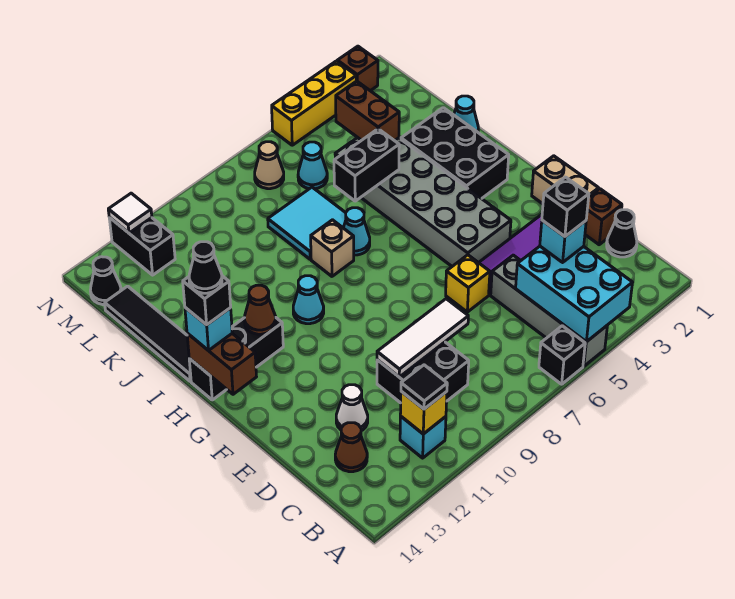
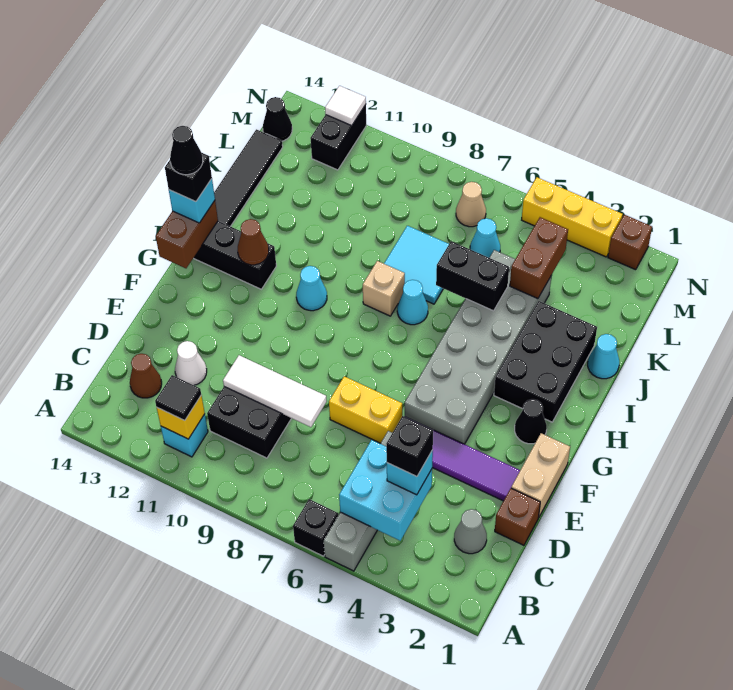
cyan 2x3 brick [516,246,633,342] -> cyan 2x2 brick [339,440,432,541]
black 1x1 cone [607,210,637,257] -> black 1x1 cone moved to [515,399,547,444]
none -> grey 1x1 cone [454,509,487,554]
yellow 1x1 brick [446,255,490,312] -> yellow 1x2 brick [329,376,402,443]

